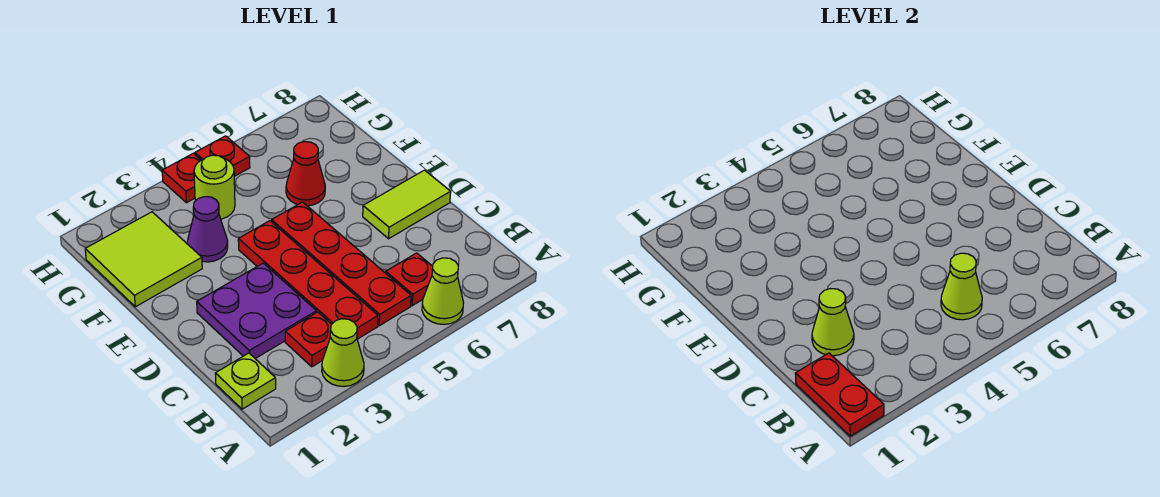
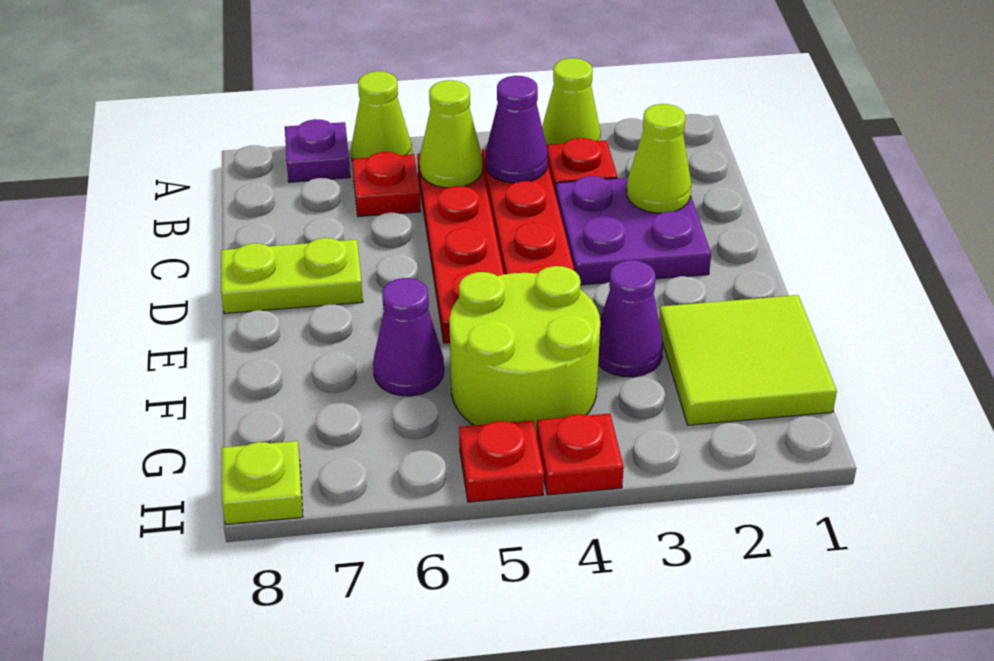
red 1x2 plate [795,353,884,436] -> none
none -> purple 1x1 plate [285,119,350,182]
lime 1x1 plate [215,353,276,409] -> lime 1x1 plate moved to [222,441,303,524]
none -> purple 1x1 cone [486,76,548,183]
lime 1x2 tile [363,170,451,239] -> lime 1x2 plate [221,238,363,314]
red 1x1 cone [286,142,325,206] -> purple 1x1 cone [373,278,444,396]
lime 1x1 round brick [194,155,235,219] -> lime 2x2 round brick [449,266,600,436]

